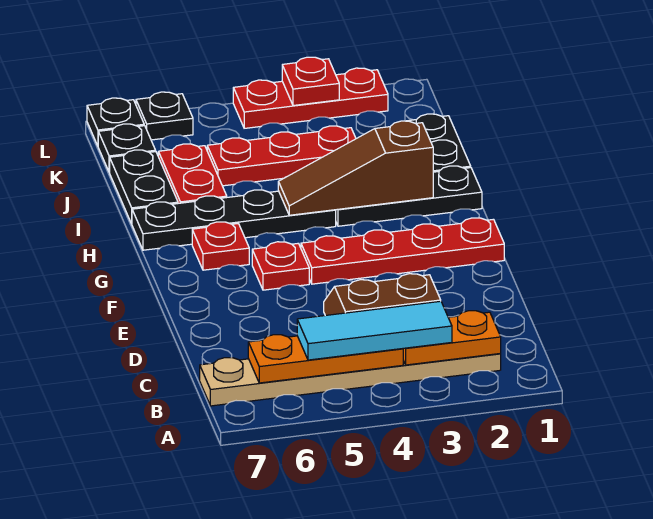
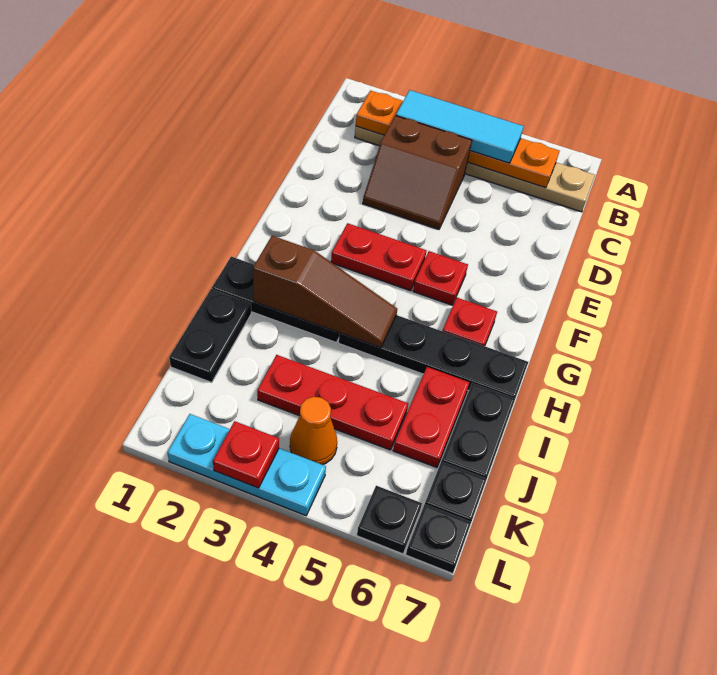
red 1x4 plate [301,218,504,284] -> red 1x2 plate [331,223,427,291]
none -> orange 1x1 cone [290,397,337,465]
red 1x3 plate [233,68,388,128] -> cyan 1x3 plate [167,414,326,516]

